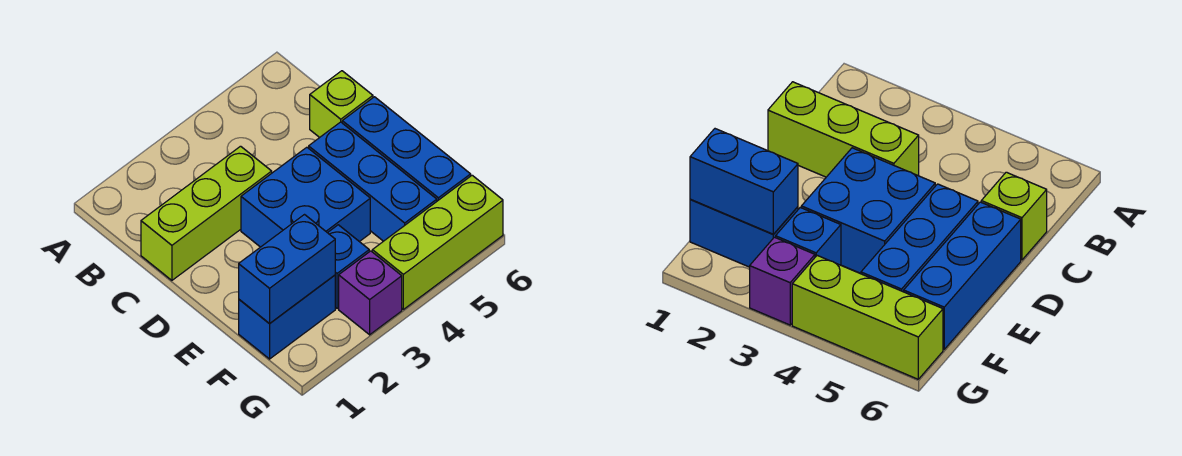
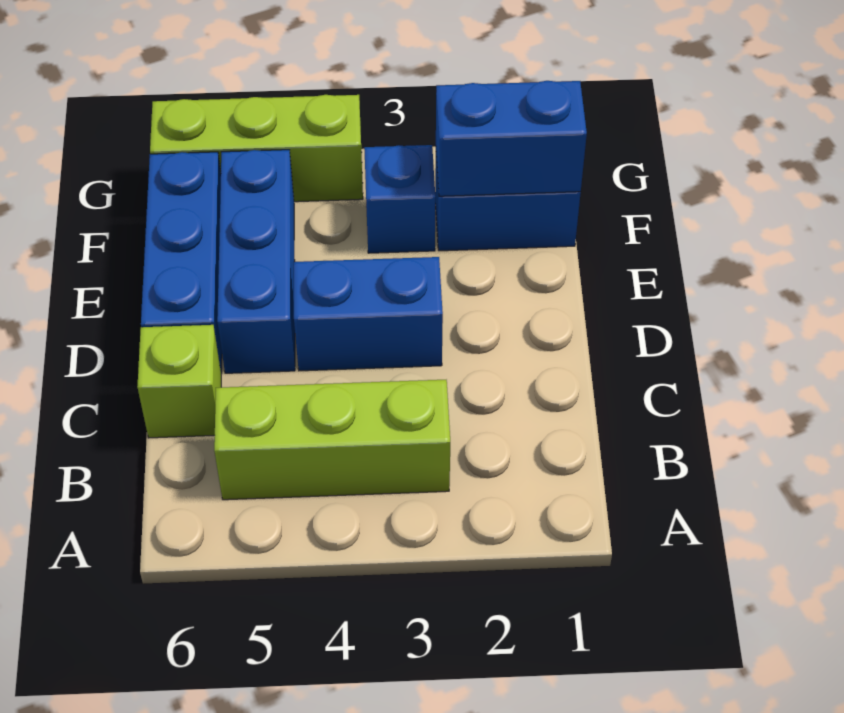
lime 1x3 brick [141,146,272,280] -> lime 1x3 brick moved to [214,380,450,500]
blue 2x2 brick [241,147,370,247] -> blue 1x2 brick [294,257,443,371]
purple 1x1 brick [339,251,402,335] -> none

